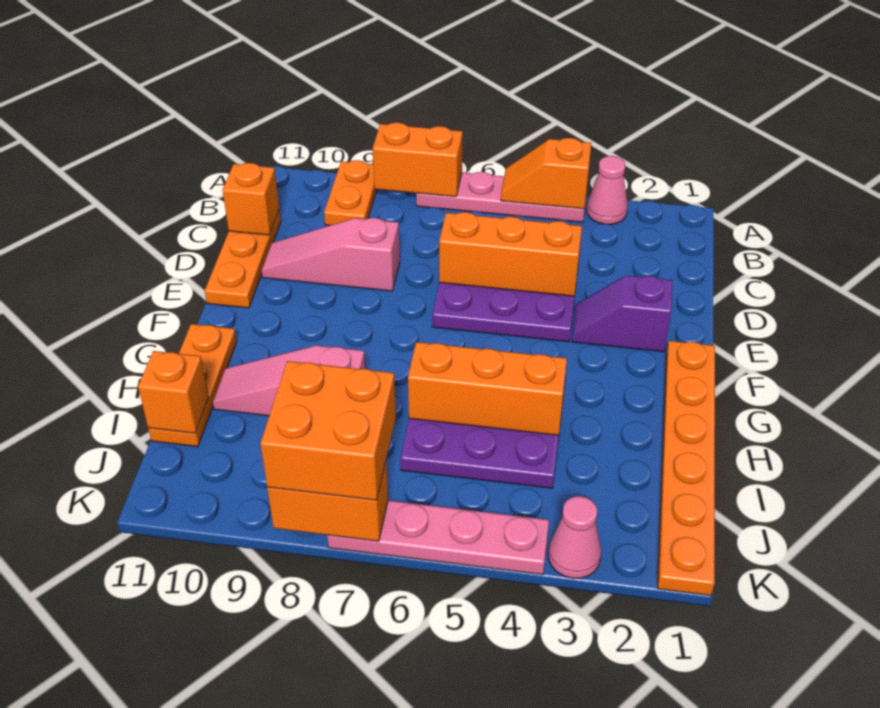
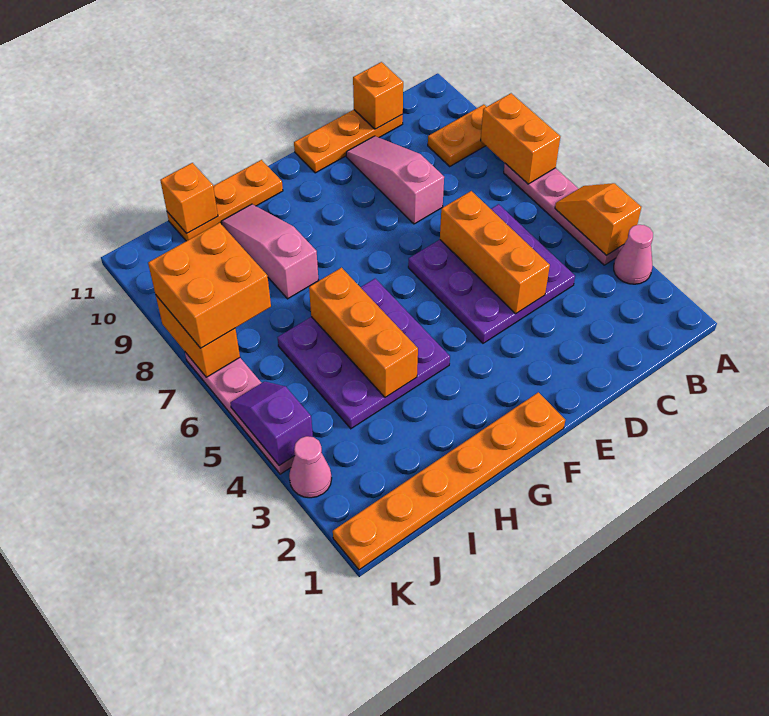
purple 1x2 slope [572,275,673,352] -> purple 1x2 slope moved to [230,382,313,466]

